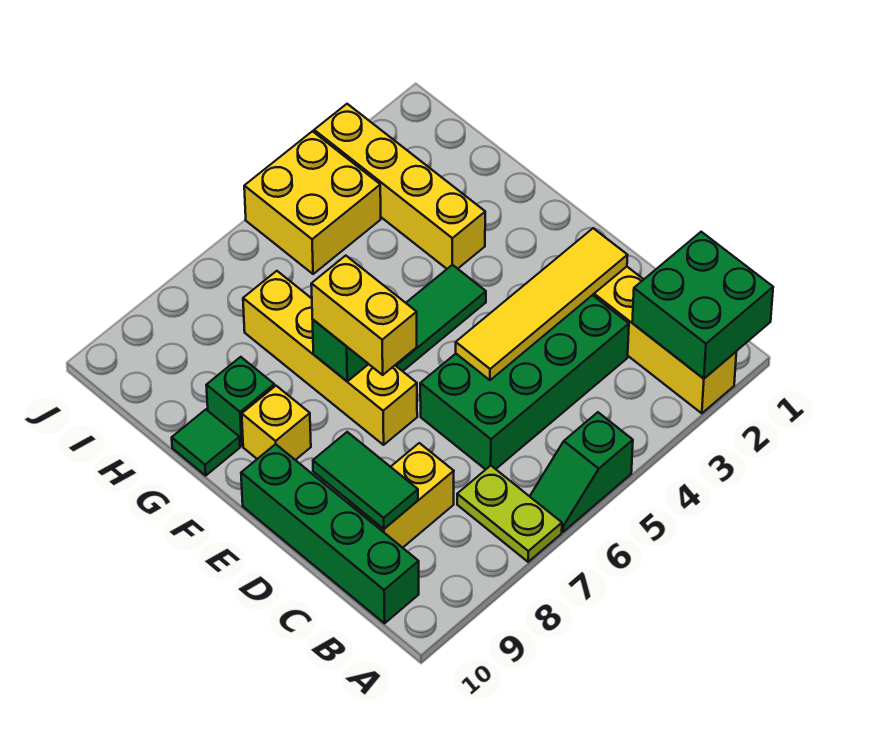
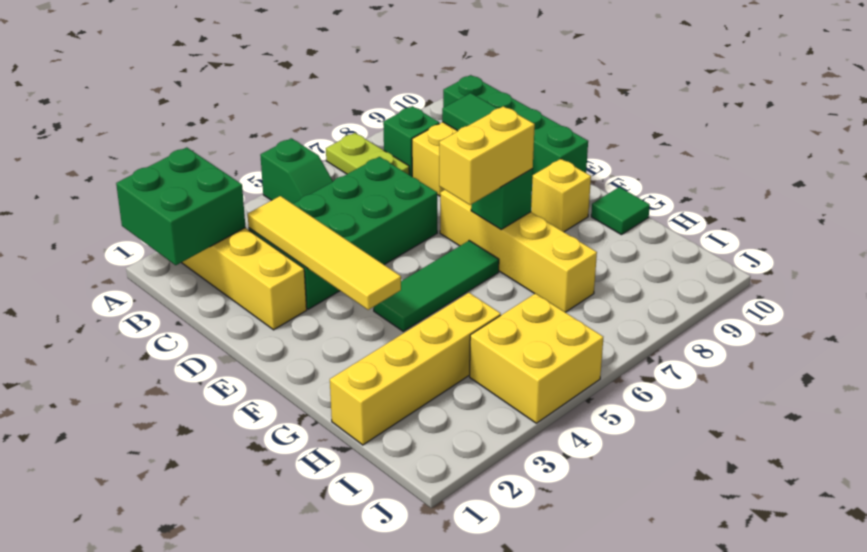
green 1x2 slope [530,412,633,532] -> green 1x2 slope turned to [260,138,333,204]
yellow 1x4 tile [456,228,628,380] -> yellow 1x4 tile turned to [248,196,401,310]
yellow 1x2 brick [311,256,417,375] -> yellow 1x2 brick turned to [439,106,535,205]
yellow 1x4 brick [314,104,485,269] -> yellow 1x4 brick turned to [330,293,501,445]
green 1x1 brick [206,357,274,446] -> green 1x1 brick moved to [383,106,439,176]

